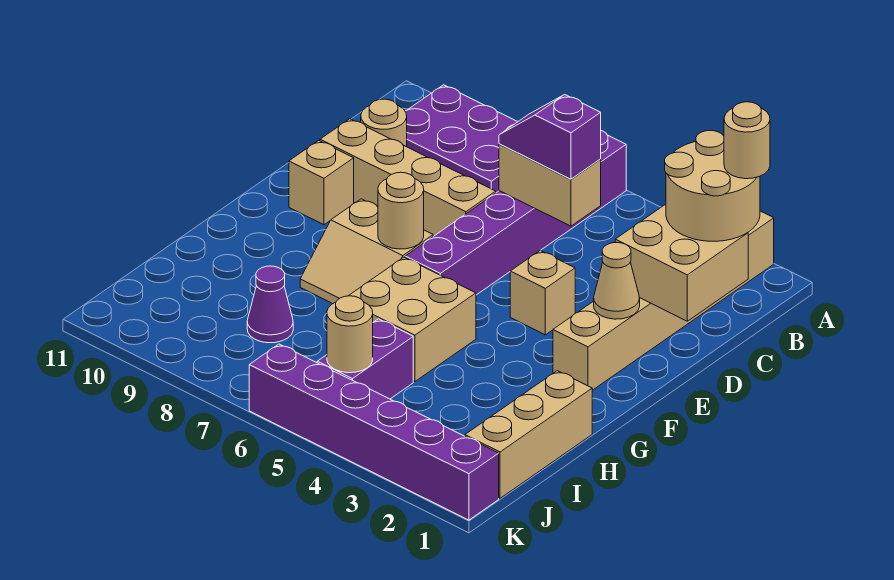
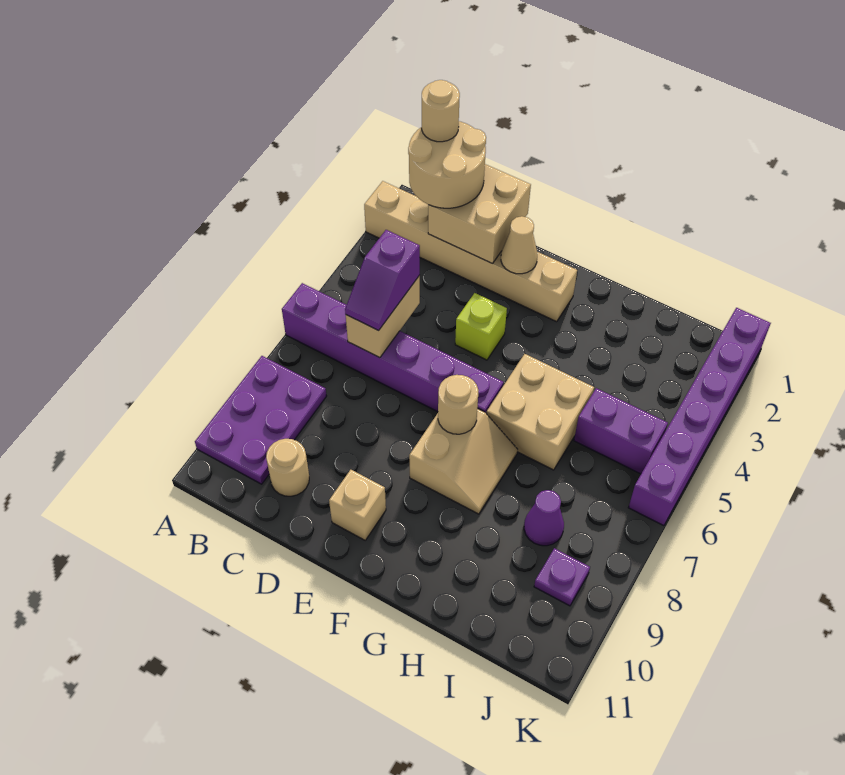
tan 1x4 brick [320,119,496,236] -> none
tan 1x1 brick [510,250,575,335] -> lime 1x1 brick [455,293,507,360]
tan 1x3 brick [465,371,592,498] -> none
tan 1x1 round brick [327,296,373,373] -> none
none -> purple 1x1 plate [534,548,590,606]

